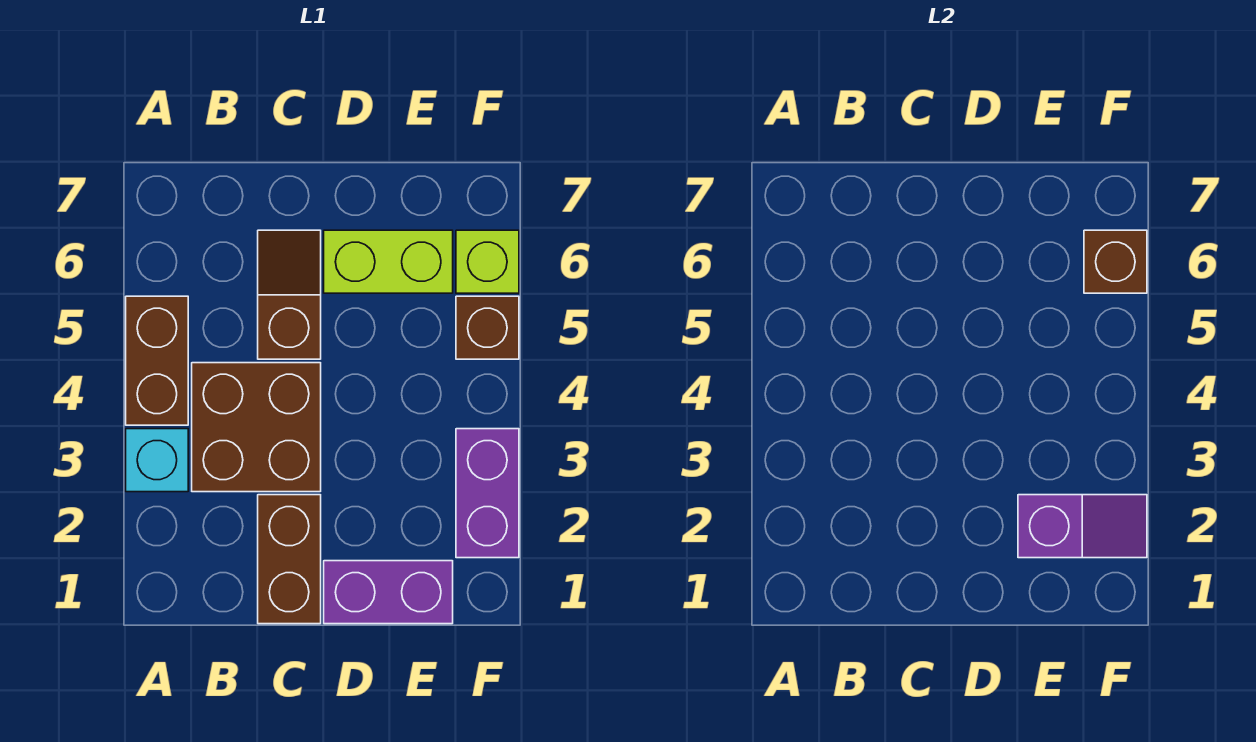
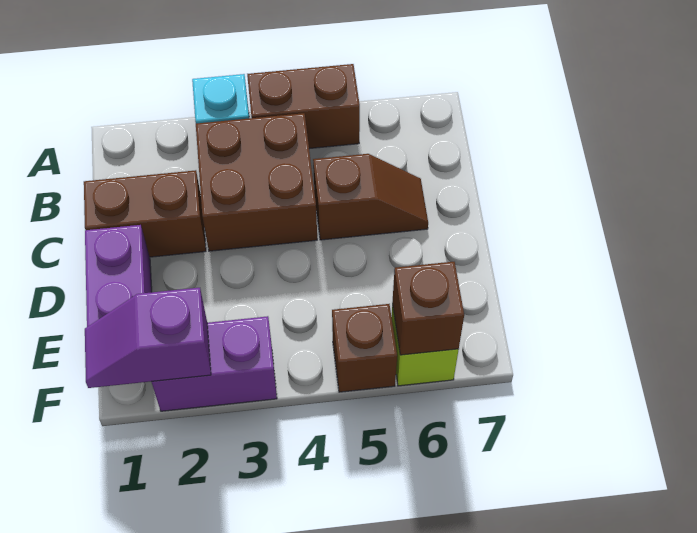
lime 1x2 brick [324,230,453,293] -> none
purple 1x2 slope [1018,495,1147,558] -> purple 1x2 slope turned to [85,288,211,388]

